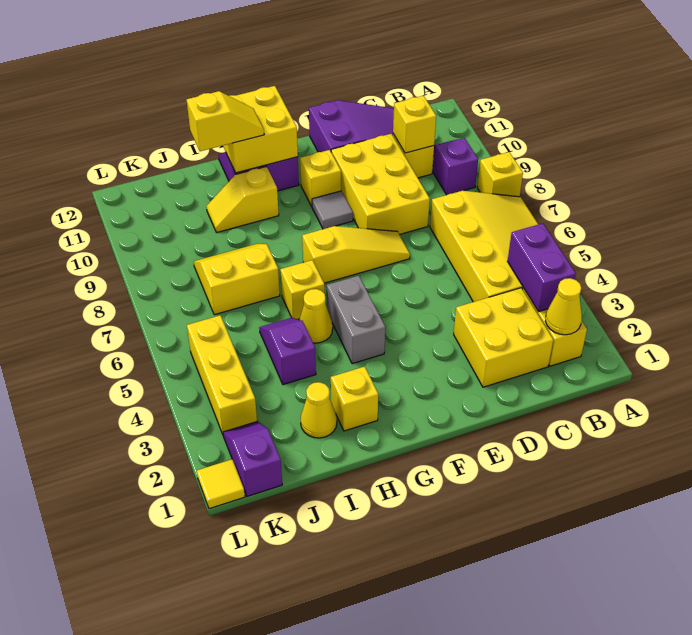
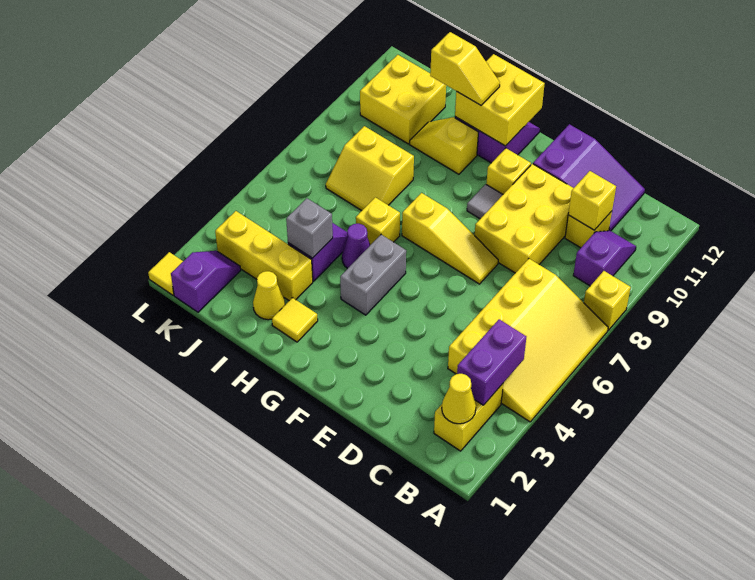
yellow 2x2 brick [454,288,553,387] -> yellow 2x2 brick moved to [360,55,446,144]
yellow 1x1 brick [331,366,378,431] -> yellow 1x1 tile [272,298,318,342]
yellow 1x1 cone [300,289,333,343] -> purple 1x1 cone [342,224,370,269]
none -> grey 1x1 brick [286,198,333,258]
yellow 2x2 slope [194,244,280,315] -> yellow 2x2 slope turned to [326,126,414,211]
yellow 1x3 brick [187,315,257,434] -> yellow 1x3 brick turned to [215,211,313,301]

